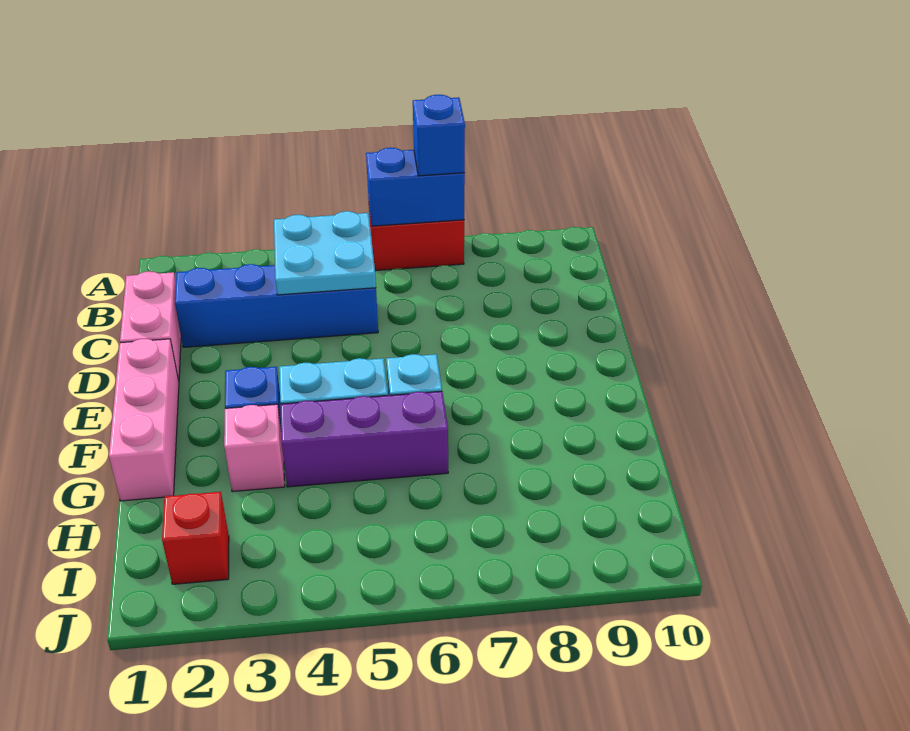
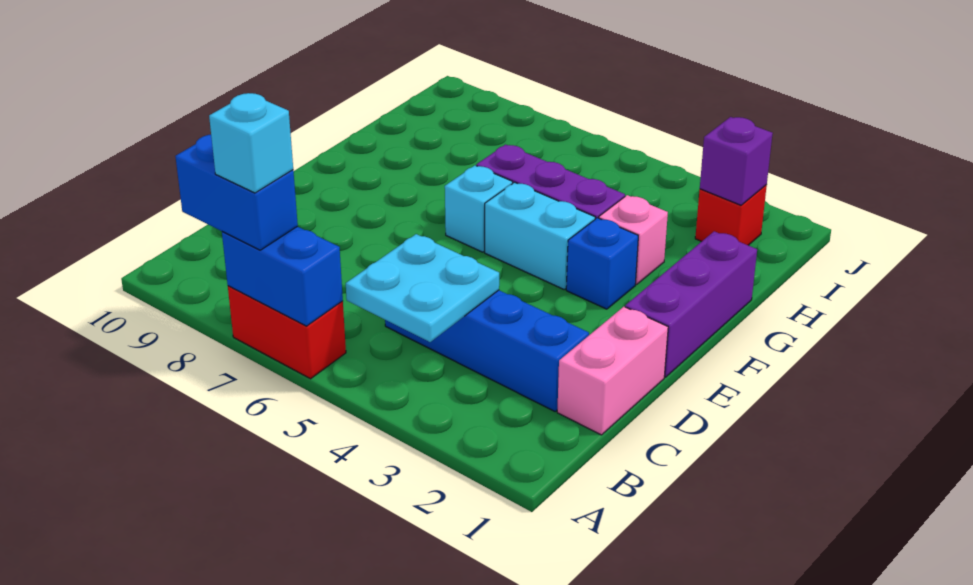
blue 1x1 brick [413,95,465,176] -> blue 1x2 brick [175,135,298,250]
none -> cyan 1x1 brick [209,93,293,193]
pink 1x3 brick [109,339,179,501] -> purple 1x3 brick [625,231,757,377]
none -> purple 1x1 brick [700,117,773,205]

